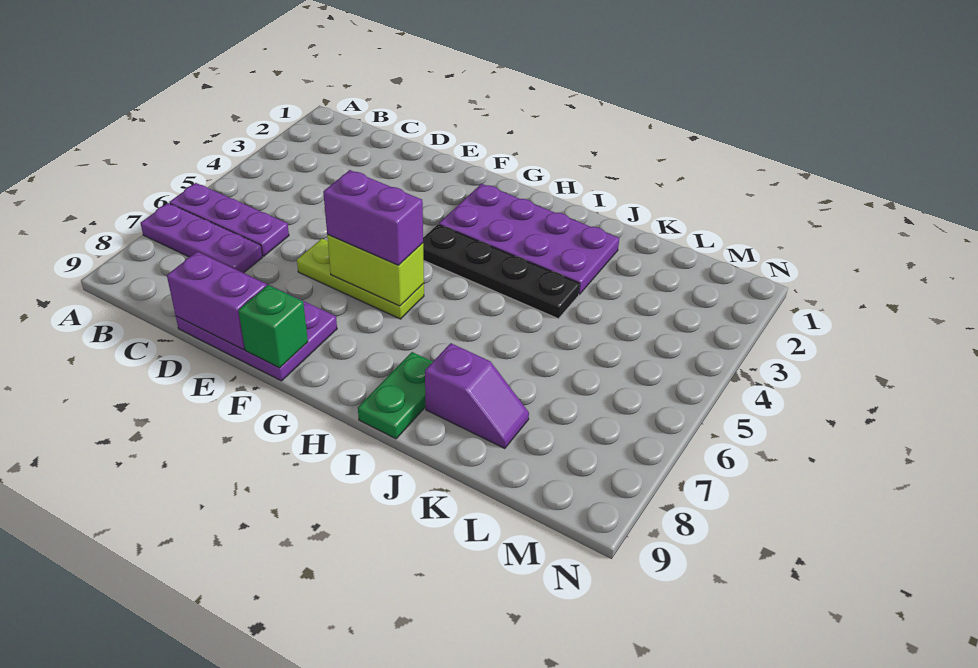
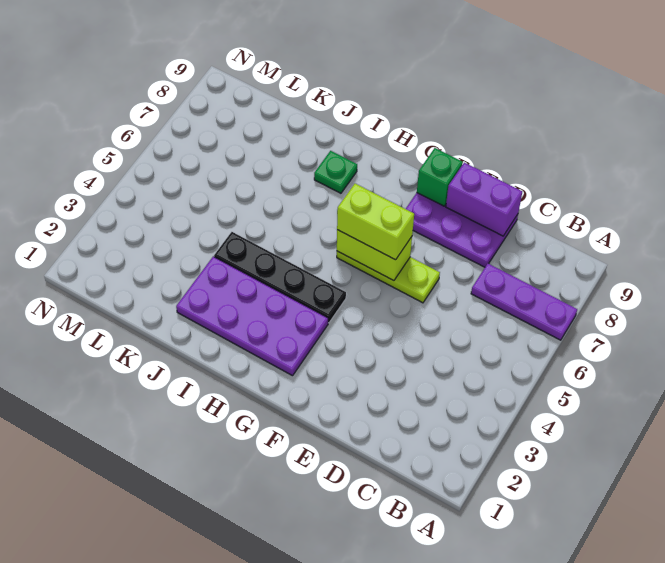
purple 1x3 plate [169,183,289,256] -> none
purple 1x2 brick [323,170,423,265] -> lime 1x2 brick [337,184,414,260]
green 1x2 plate [358,352,432,439] -> green 1x1 plate [314,151,357,193]
purple 1x2 slope [425,343,529,449] -> none

